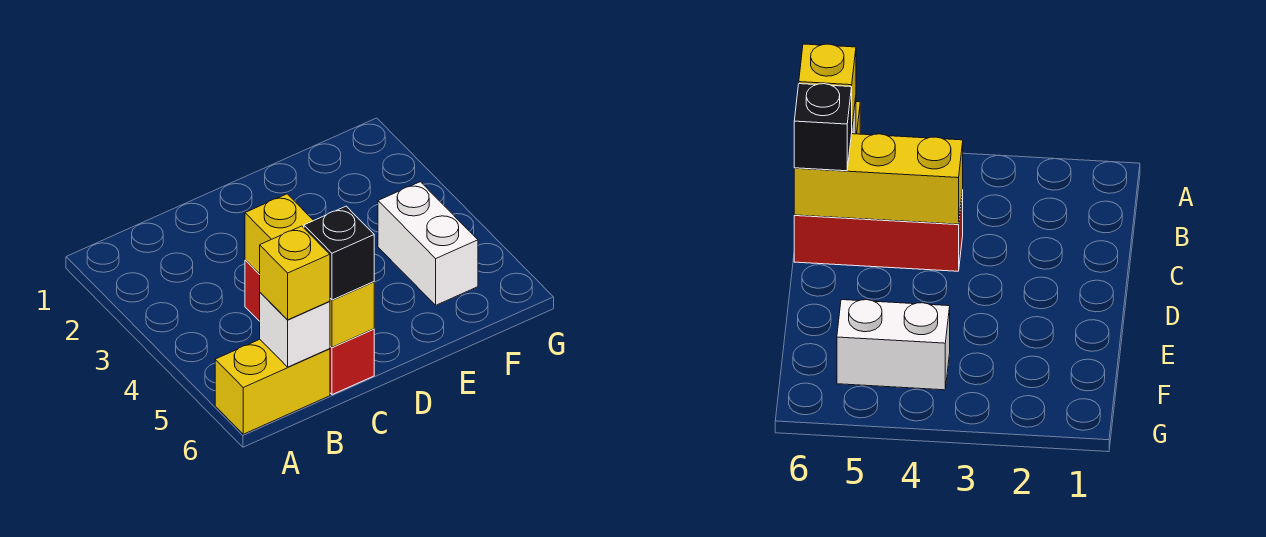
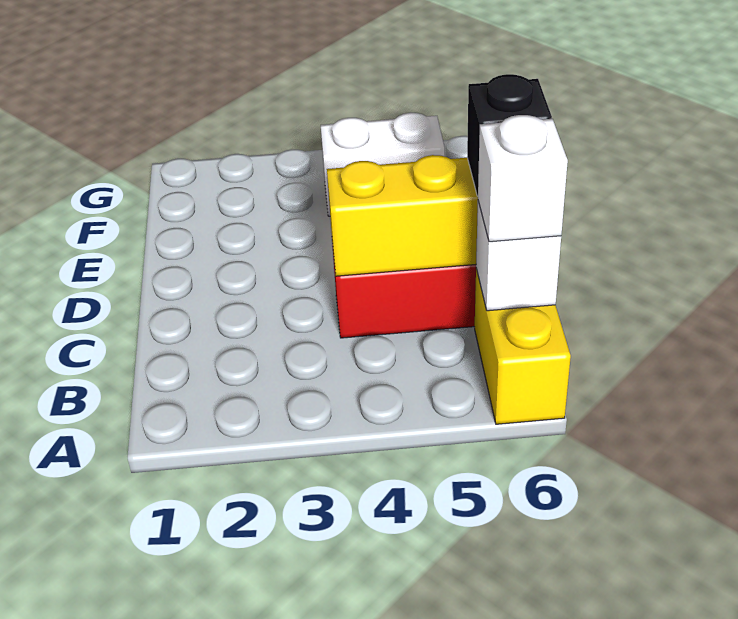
yellow 1x1 brick [260,226,330,320] -> white 1x1 brick [478,115,568,242]

